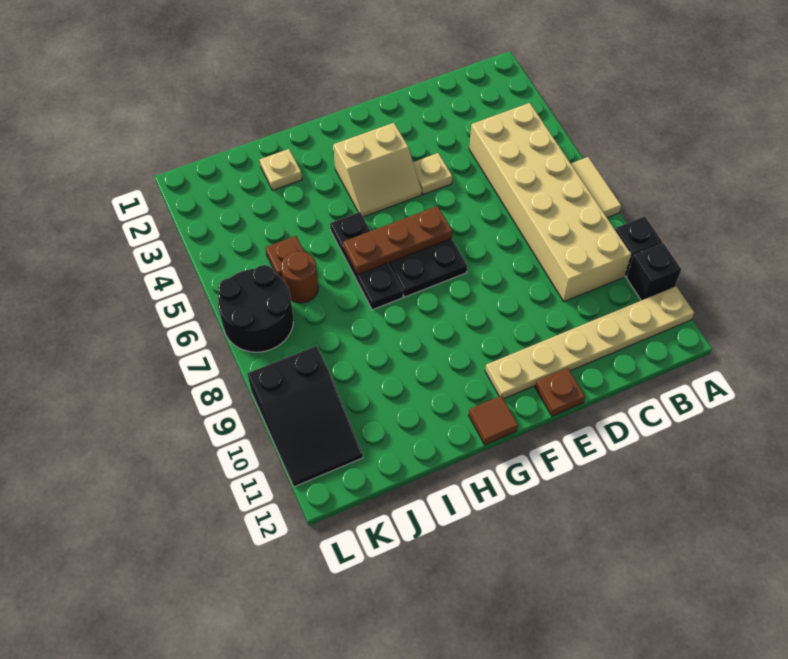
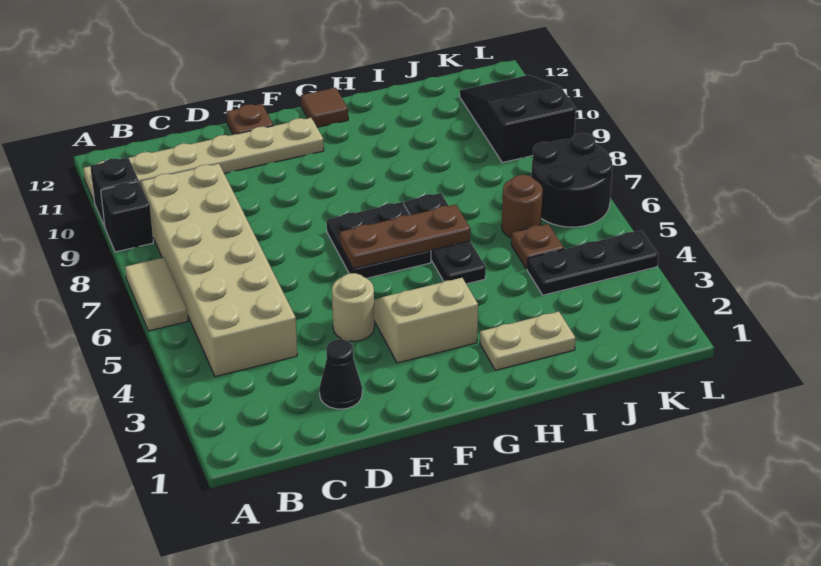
none -> black 1x1 cone [319,339,362,409]
tan 1x1 plate [413,153,452,195] -> tan 1x1 round brick [332,273,374,341]
tan 1x1 plate [260,149,302,190] -> tan 1x2 plate [480,312,575,370]
none -> black 1x3 plate [527,230,658,295]

